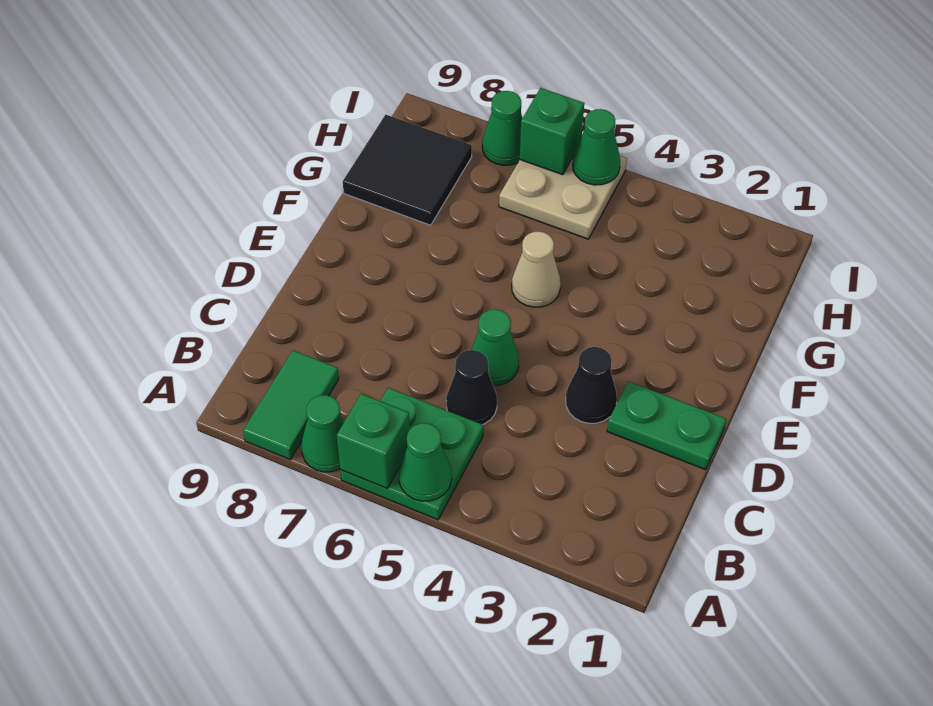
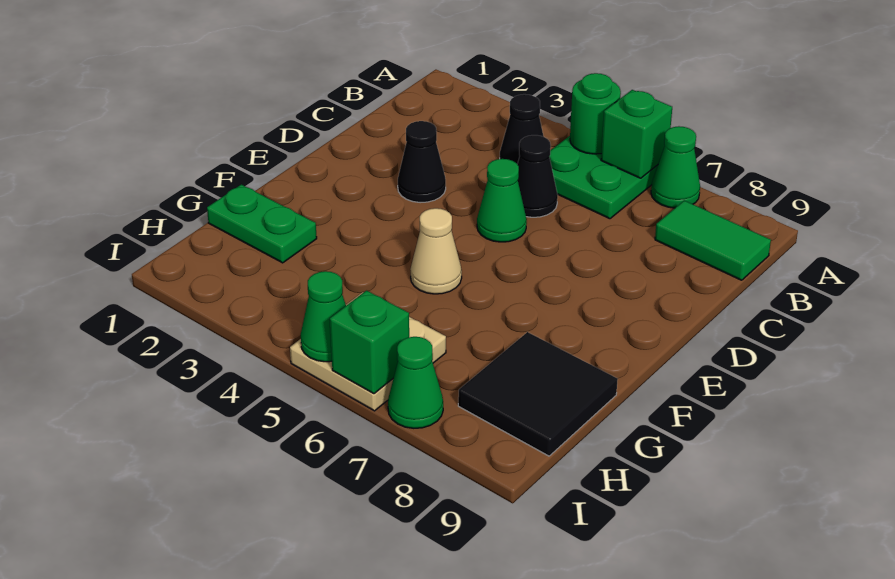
green 1x1 cone [399,423,452,501] -> green 1x1 round brick [570,73,621,154]
green 1x2 tile [243,350,339,460] -> green 1x2 tile turned to [655,201,771,280]
none -> black 1x1 cone [500,94,544,164]
green 1x2 plate [607,381,726,470] -> green 1x2 plate moved to [207,184,317,263]

